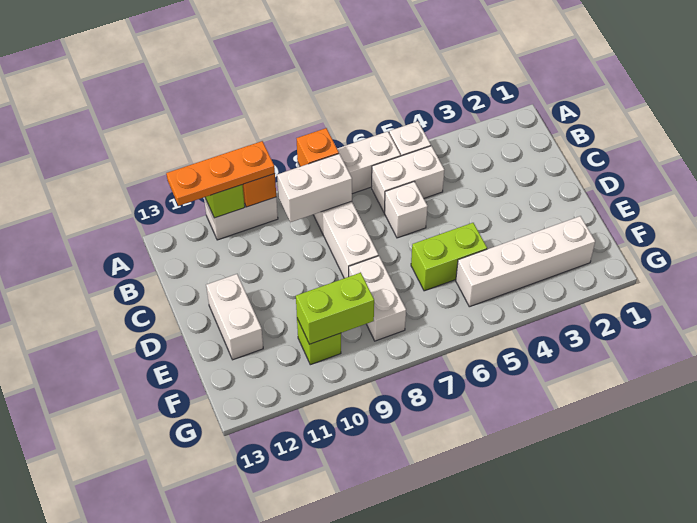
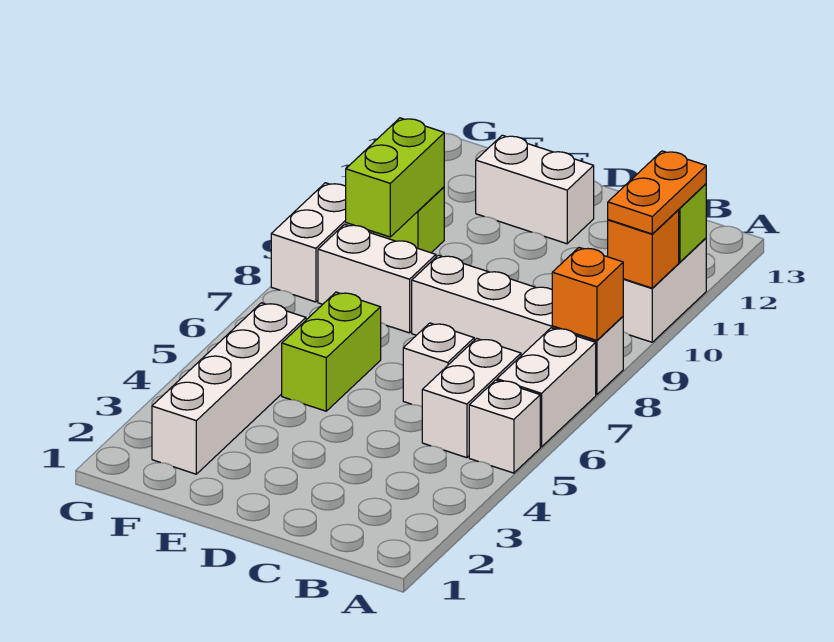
orange 1x3 plate [166,141,275,206] -> orange 1x2 plate [608,151,706,234]
white 1x2 brick [277,154,352,222] -> white 1x2 brick moved to [271,183,370,302]

